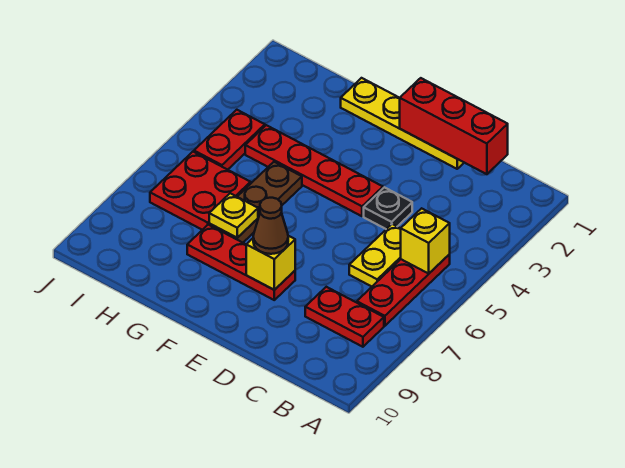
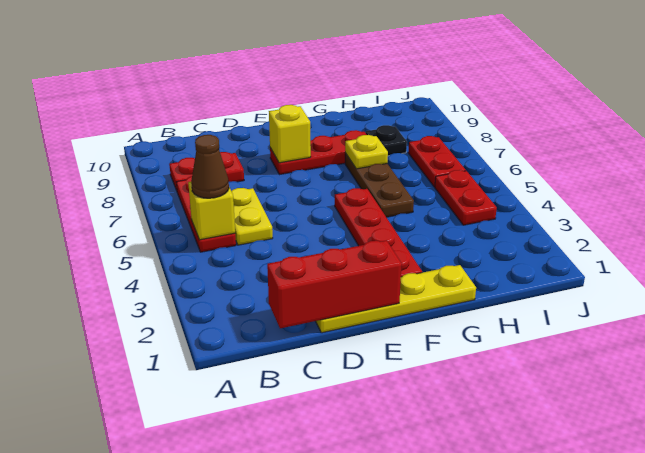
black 1x1 plate [364,187,412,229] -> black 1x1 plate moved to [366,125,407,156]
red 1x4 plate [245,125,383,216] -> red 1x4 plate turned to [335,188,422,277]
brown 1x1 cone [253,198,288,254] -> brown 1x1 cone moved to [191,135,229,198]
red 2x2 plate [150,152,251,230] -> red 1x2 plate [408,136,466,187]

